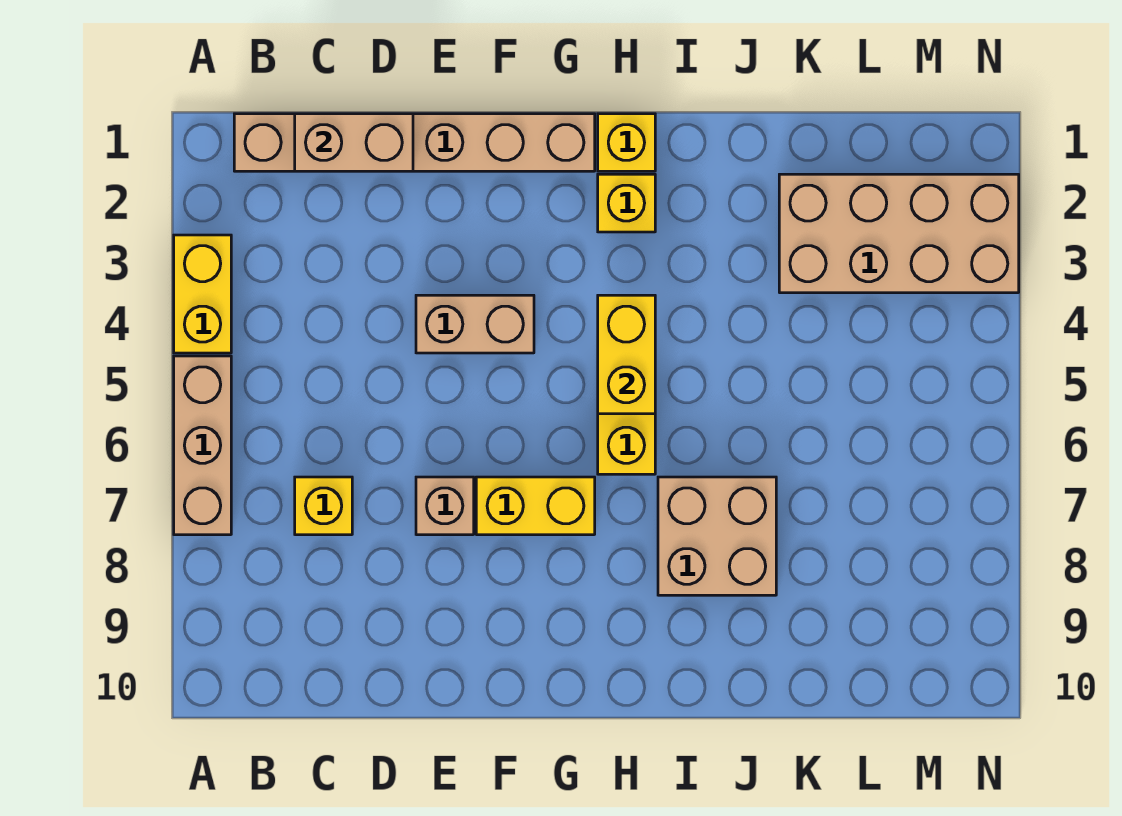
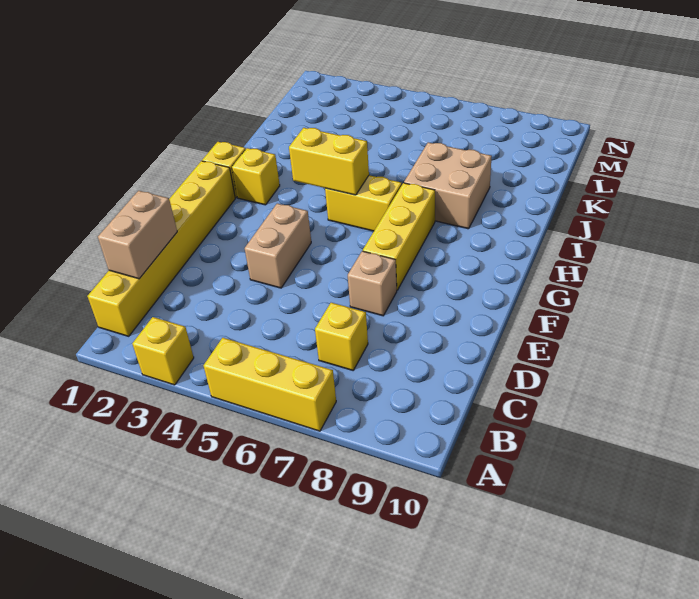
yellow 1x2 brick [174,235,231,353] -> yellow 1x1 brick [132,317,194,385]
tan 1x3 brick [174,356,231,535] -> yellow 1x3 brick [204,338,336,431]
tan 1x6 brick [234,114,595,171] -> yellow 1x6 brick [87,161,235,336]
yellow 1x2 brick [476,477,595,535] -> yellow 1x3 brick [363,183,435,290]
tan 2x4 brick [779,174,1019,293] -> none

